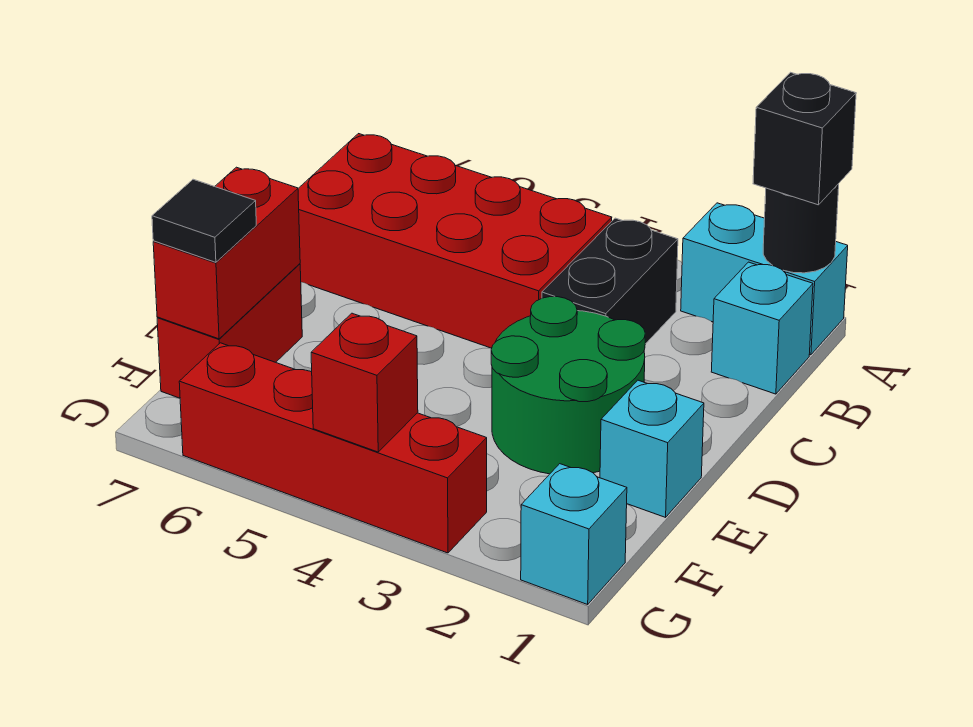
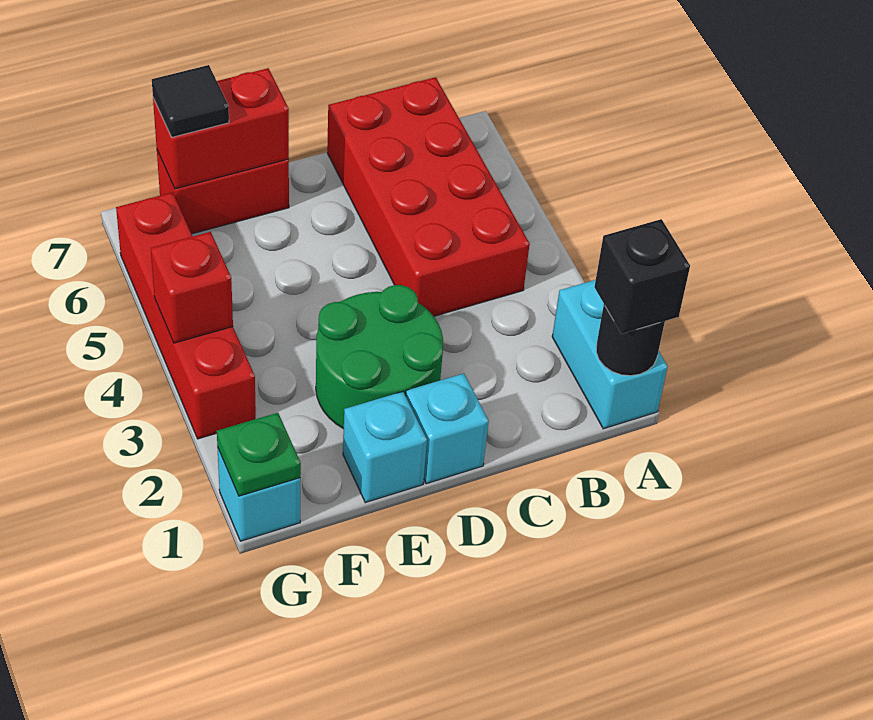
cyan 1x1 brick [711,262,813,394] -> cyan 1x1 brick moved to [406,373,489,484]
black 1x2 brick [542,218,678,344] -> none
none -> green 1x1 plate [217,413,301,496]

